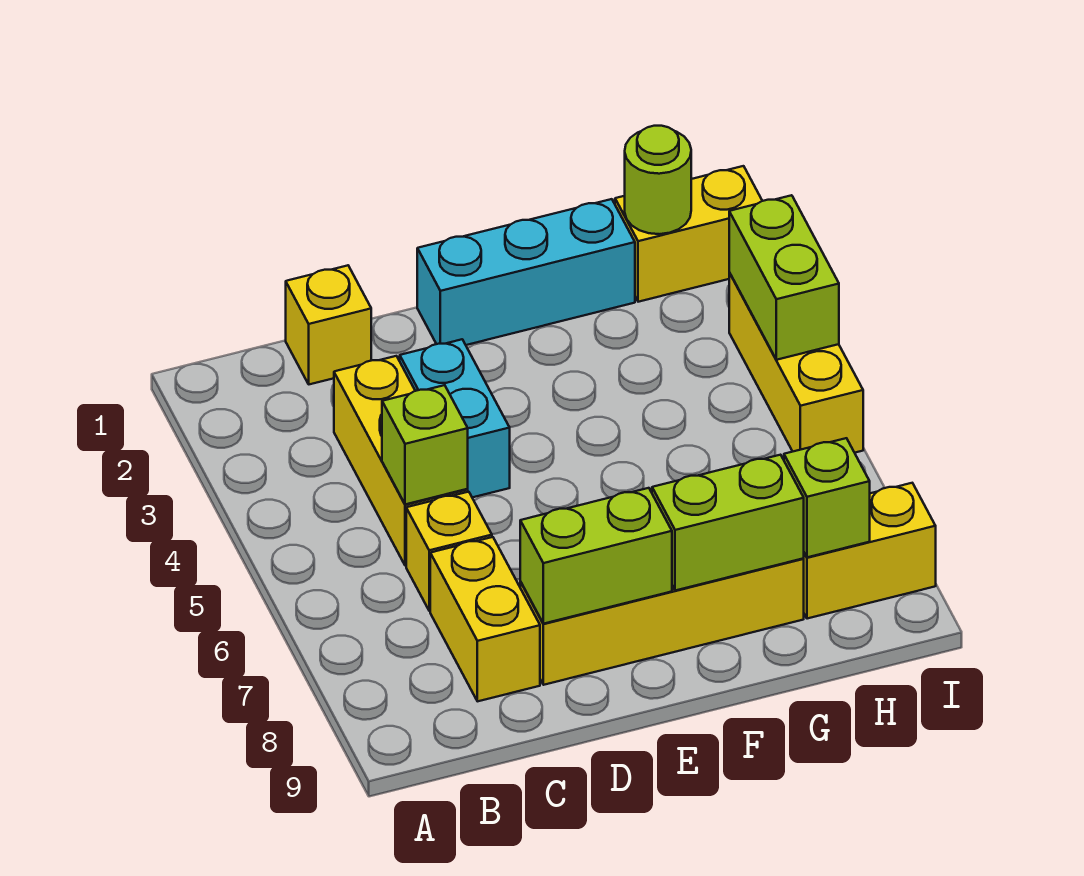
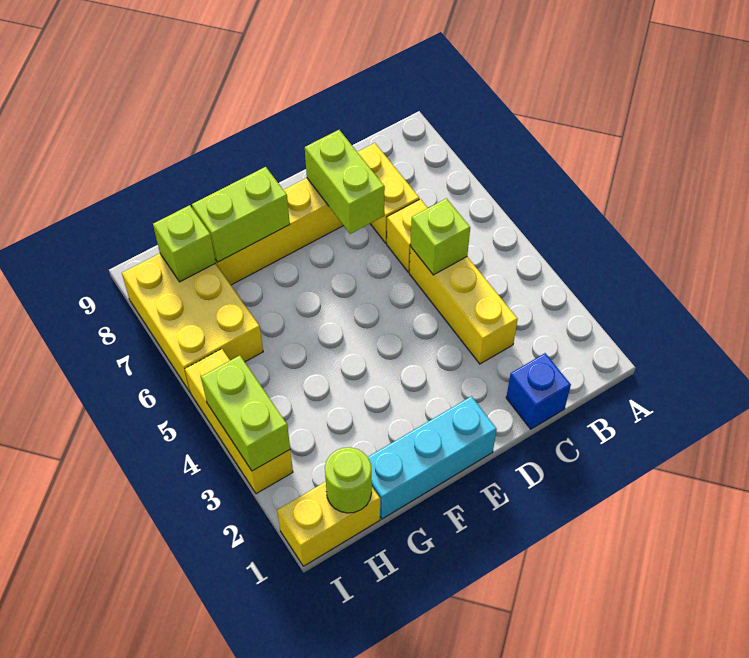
yellow 1x1 brick [286,265,371,384] -> blue 1x1 brick [506,353,571,429]
cyan 1x2 brick [400,339,510,497] -> none
lime 1x2 brick [520,488,672,624] -> lime 1x2 brick turned to [305,130,385,234]
yellow 1x2 brick [804,483,936,619] -> yellow 2x3 brick [122,253,263,392]

